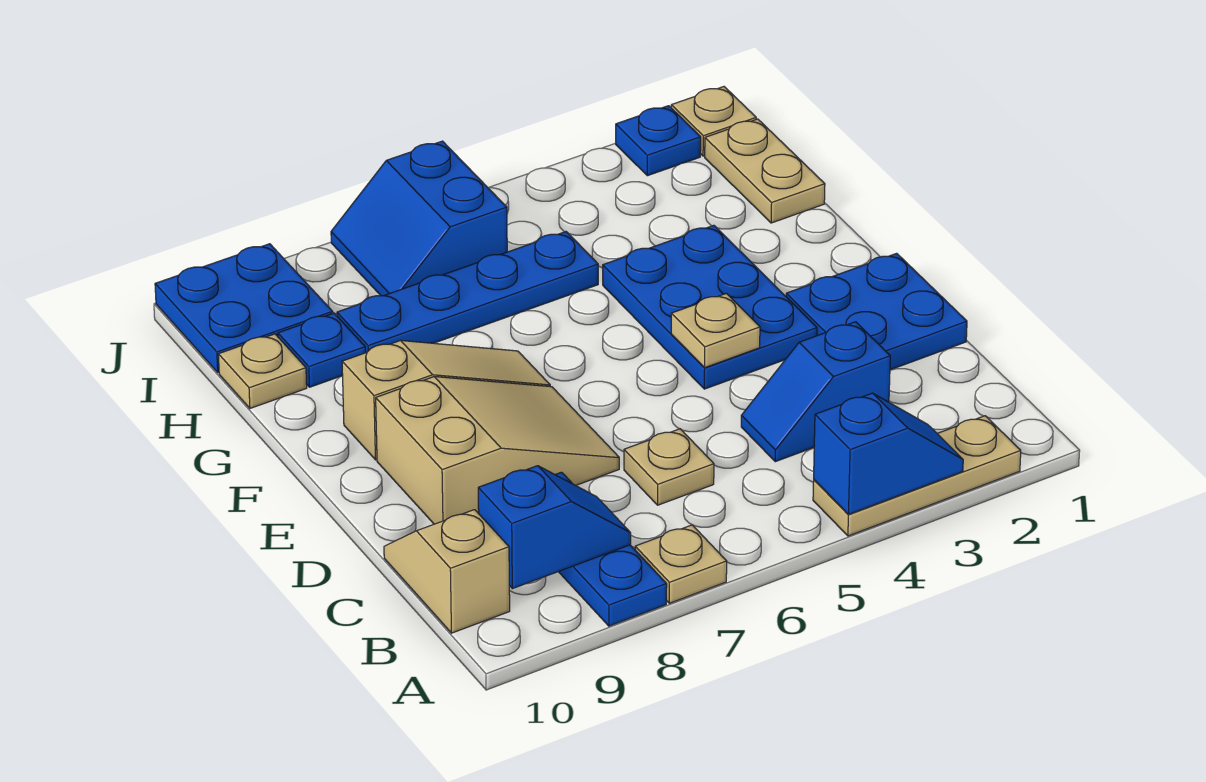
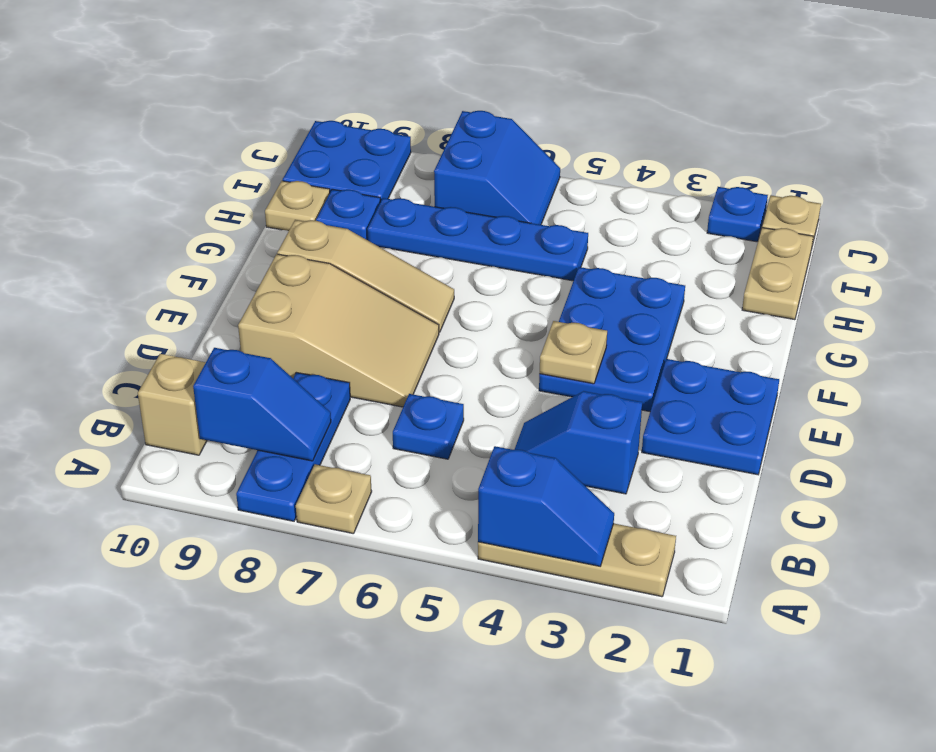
tan 1x1 plate [624,429,714,505] -> blue 1x1 plate [393,394,464,459]
blue 2x2 slope [331,141,507,296] -> blue 2x2 slope turned to [434,111,560,225]

